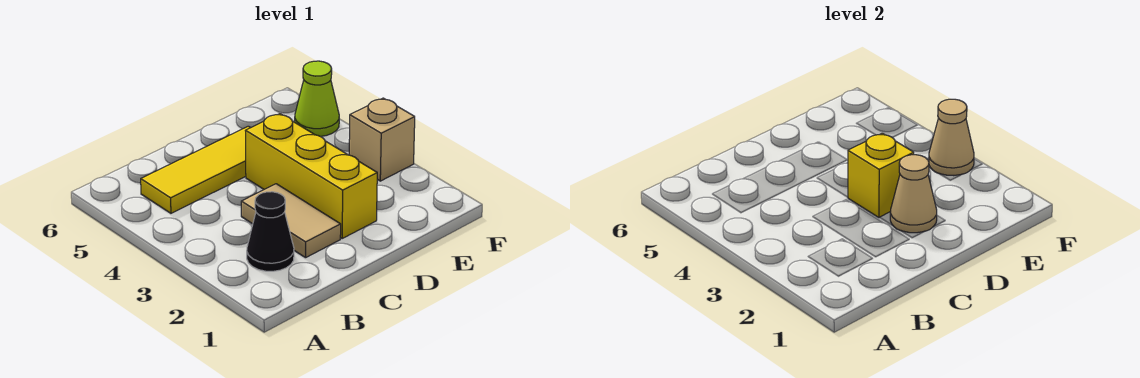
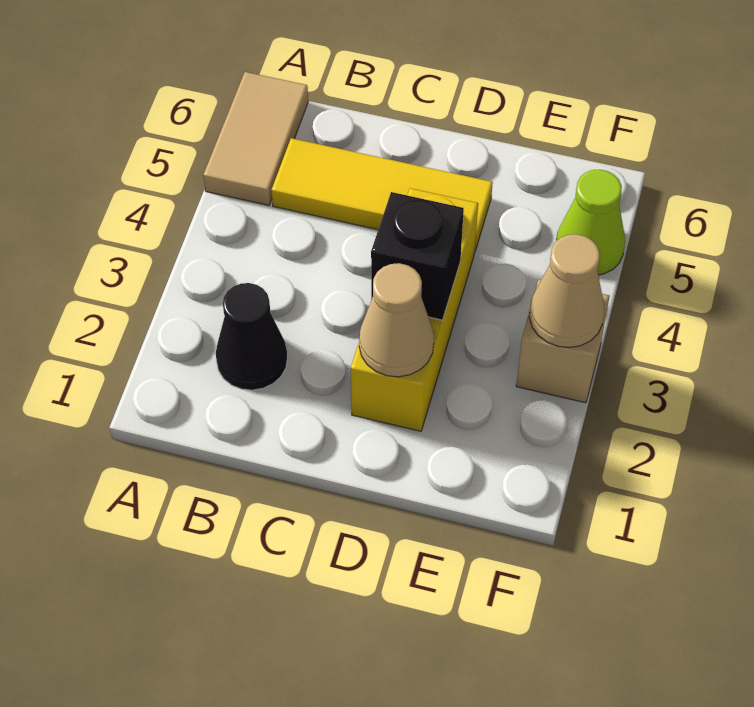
tan 1x2 tile [241,184,341,258] -> tan 1x2 tile moved to [203,72,308,205]
yellow 1x1 brick [848,133,914,218] -> black 1x1 brick [371,192,464,320]

